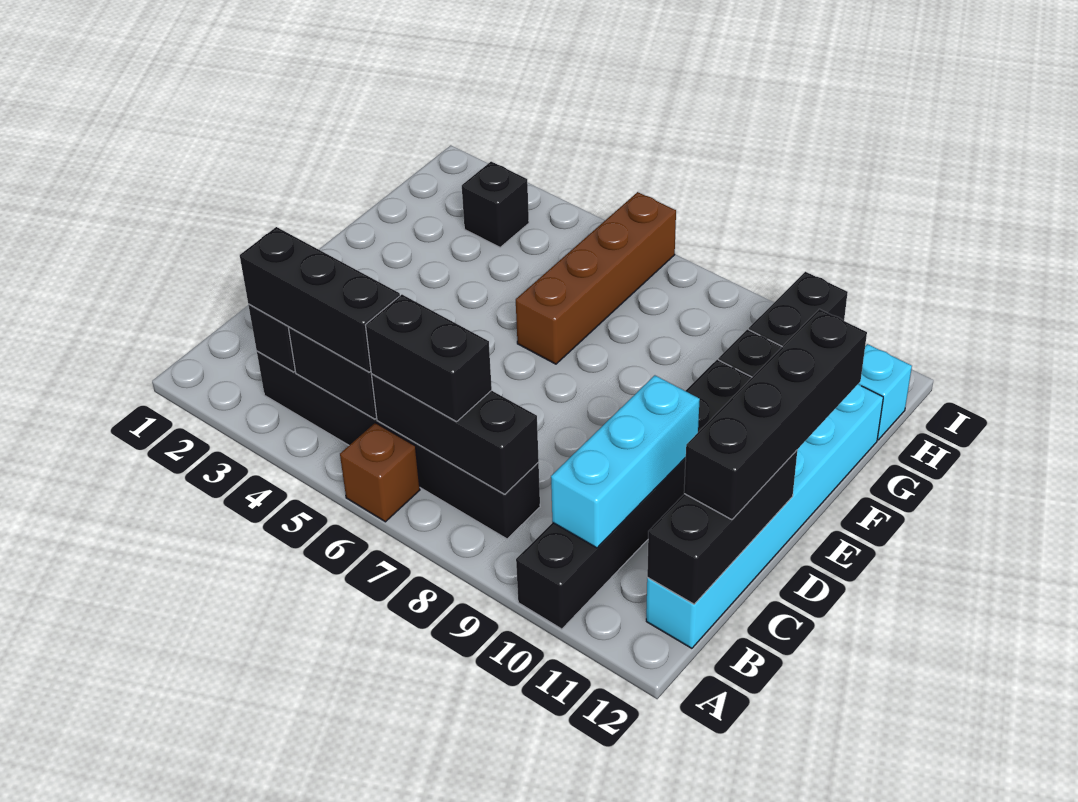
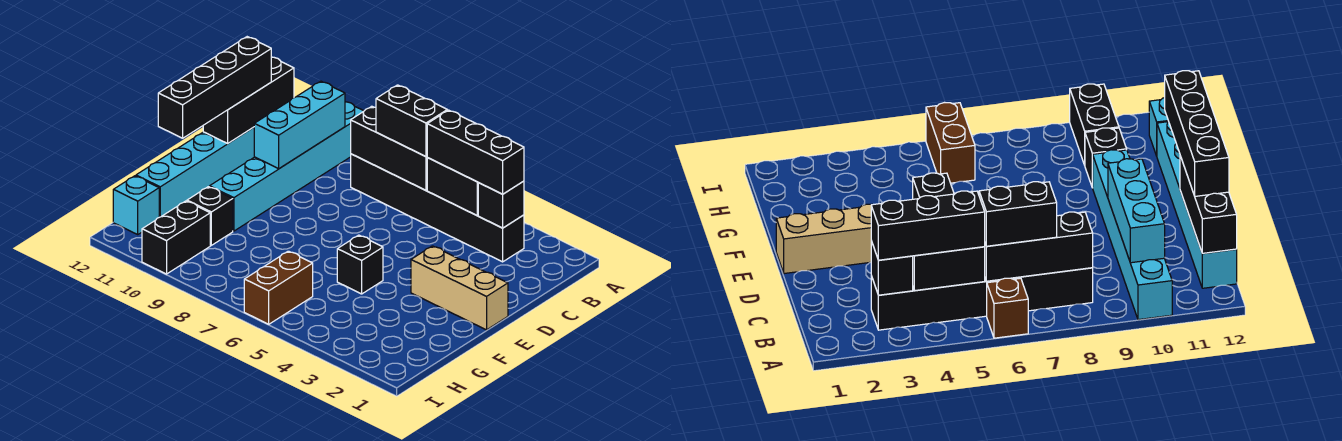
black 1x6 brick [516,360,752,629] -> cyan 1x6 brick [210,102,364,231]
none -> tan 1x3 brick [411,246,508,330]
brown 1x4 brick [516,192,676,364] -> brown 1x2 brick [244,251,313,324]
black 1x1 brick [462,162,529,247] -> black 1x1 brick moved to [337,235,383,294]

